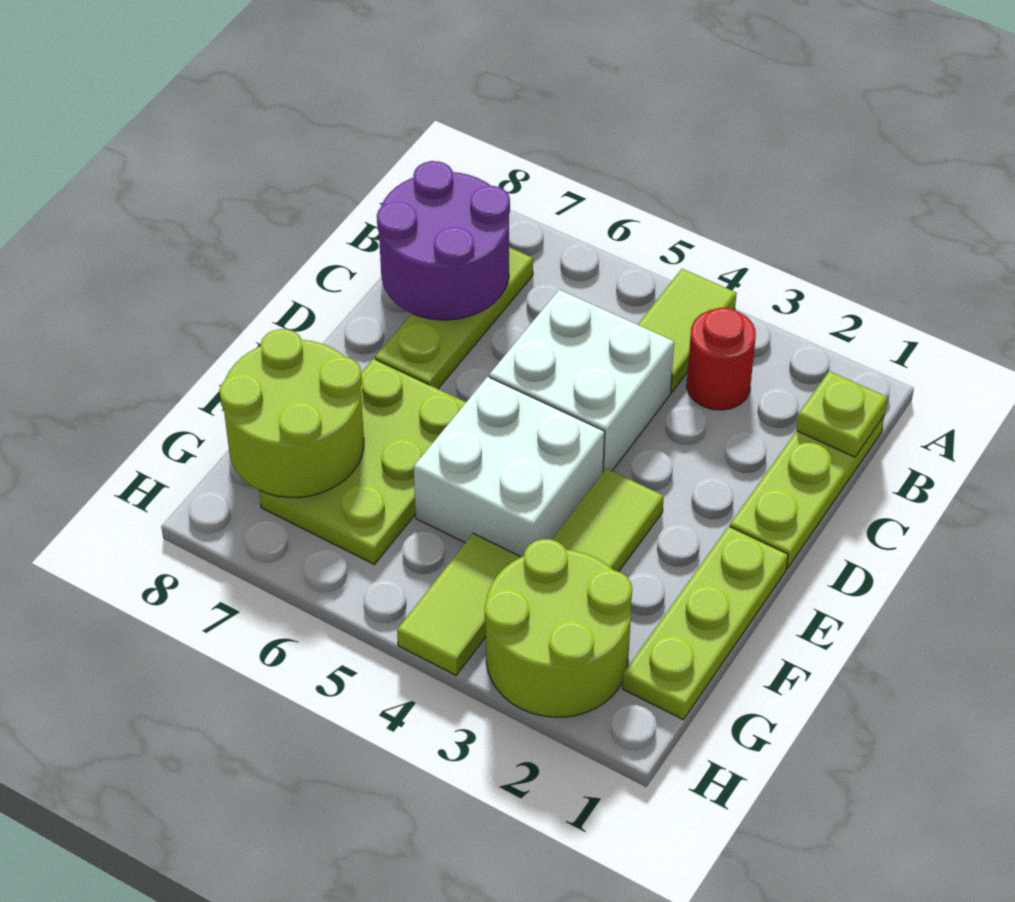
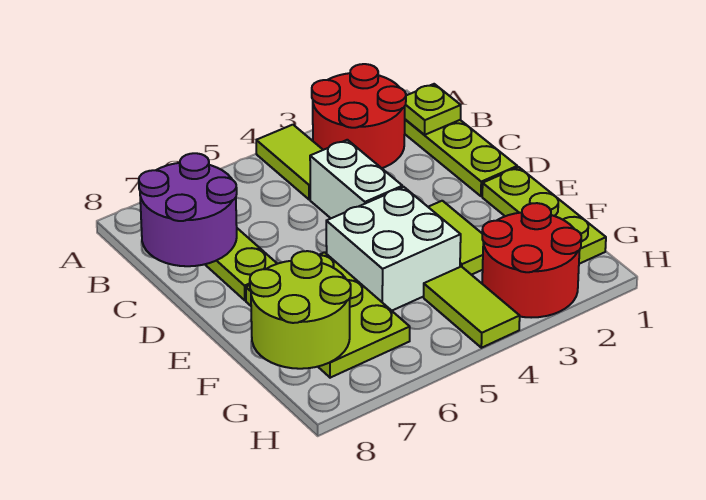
red 1x1 round brick [687,308,756,410] -> red 2x2 round brick [312,64,406,168]
white 2x2 brick [489,290,674,472] -> white 1x2 brick [310,140,402,218]
lime 2x2 round brick [485,539,632,717] -> red 2x2 round brick [482,203,581,318]

